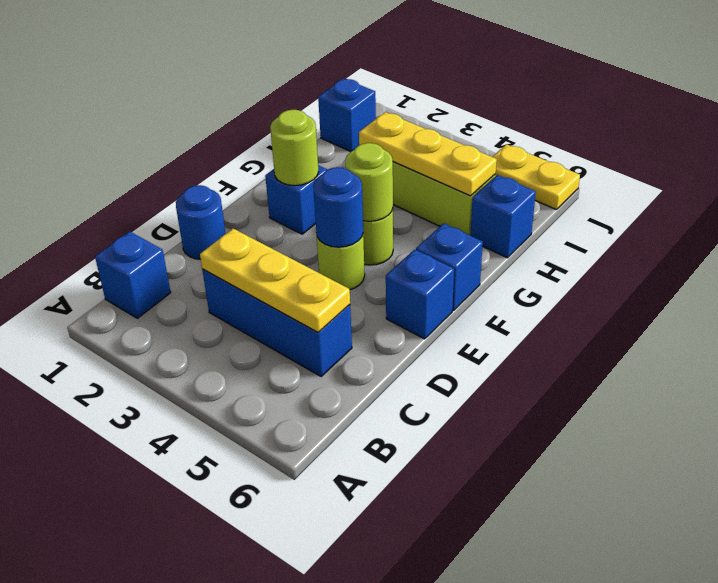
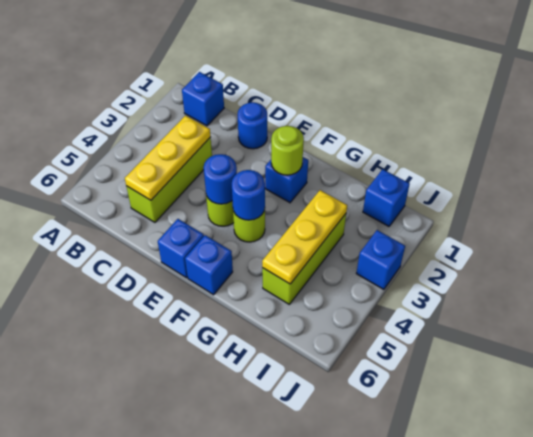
blue 1x3 brick [202,269,352,376] -> lime 1x3 brick [126,137,212,222]
lime 1x1 round brick [345,143,393,221] -> blue 1x1 round brick [232,170,265,220]
blue 1x1 brick [470,175,536,258] -> blue 1x1 brick moved to [356,230,405,289]
yellow 1x2 plate [492,144,580,210] -> none

